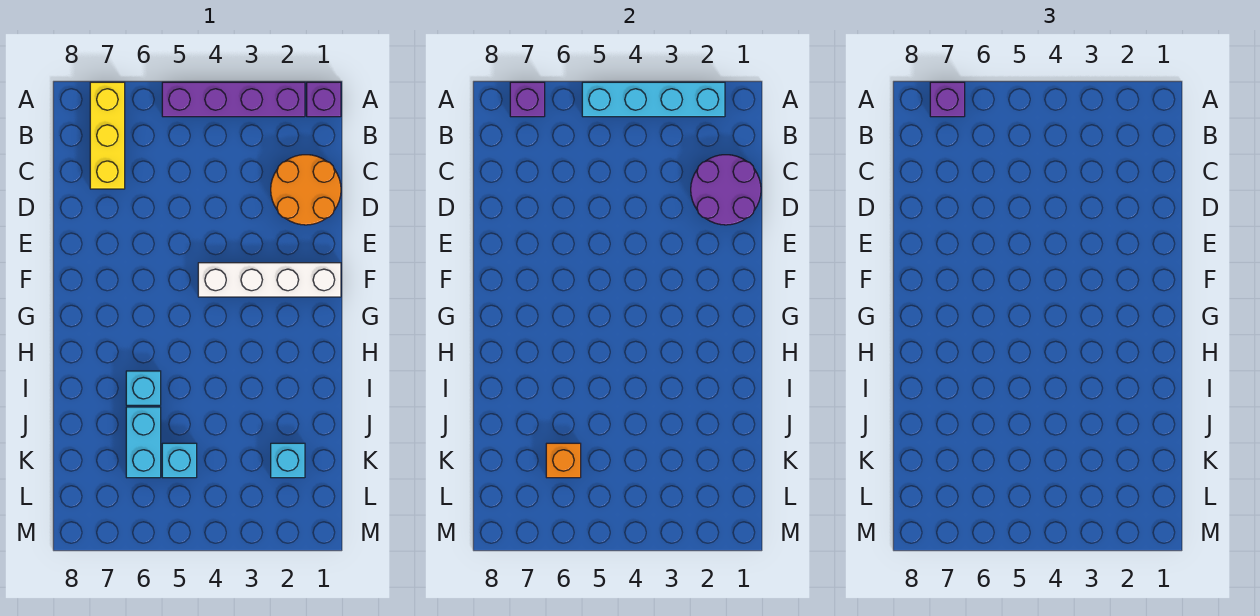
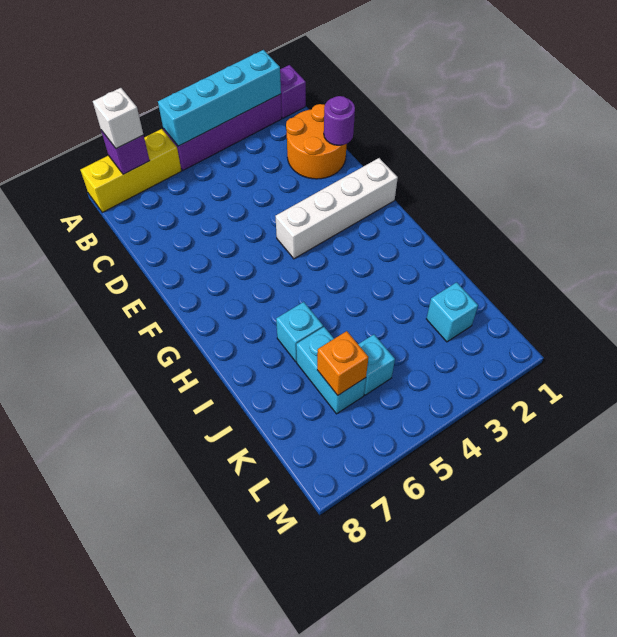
yellow 1x3 brick [90,82,125,189] -> yellow 1x3 brick turned to [81,129,181,212]
purple 1x1 brick [930,82,965,117] -> white 1x1 brick [93,88,143,148]
purple 2x2 round brick [691,155,761,225] -> purple 1x1 round brick [324,96,355,145]

